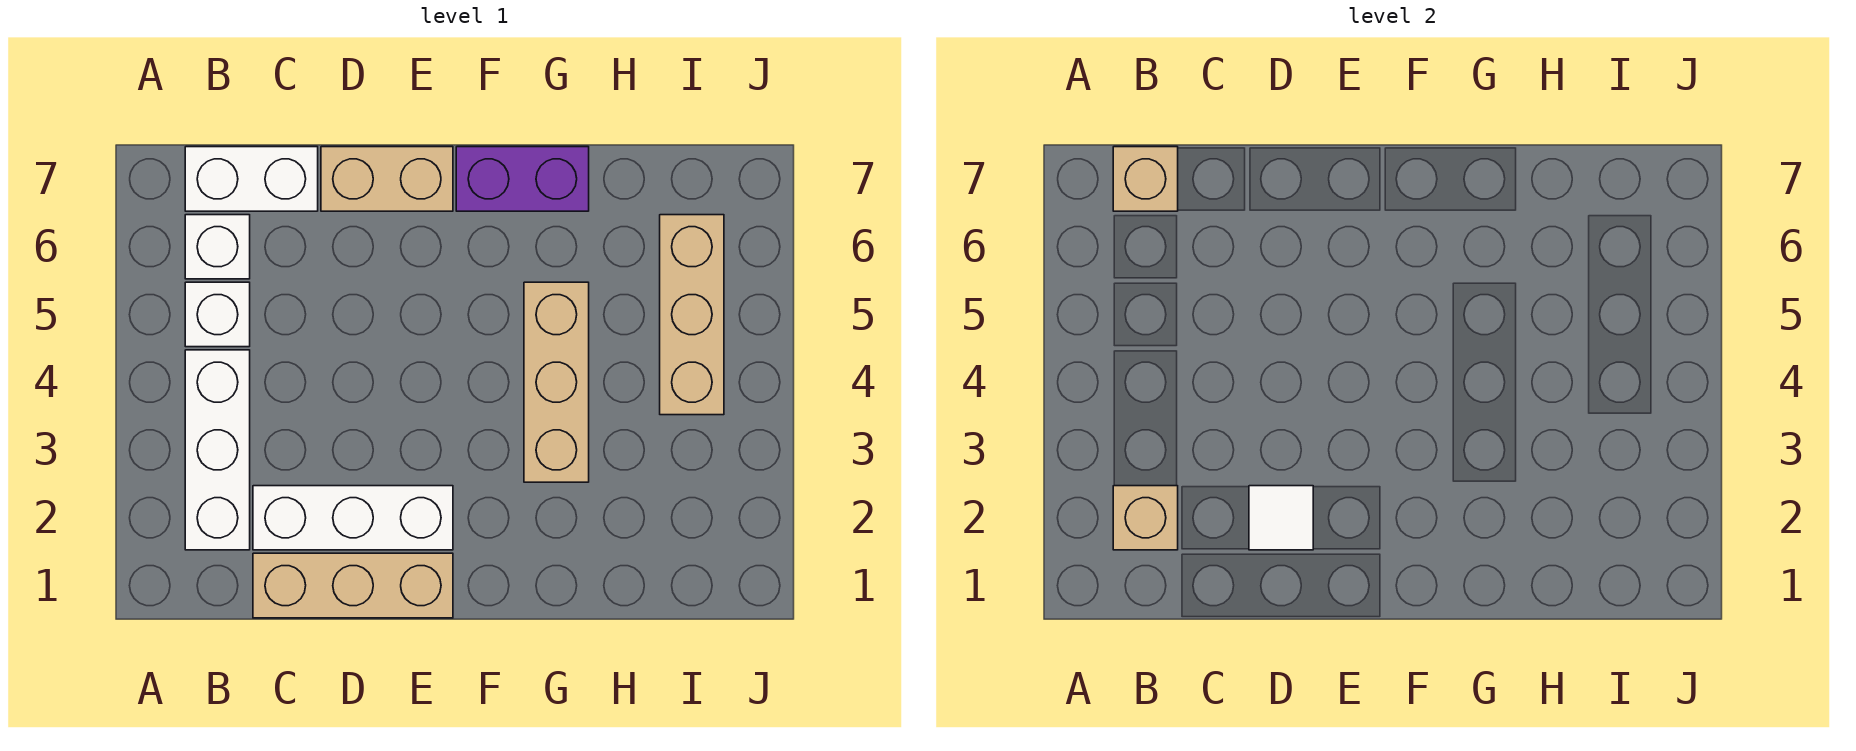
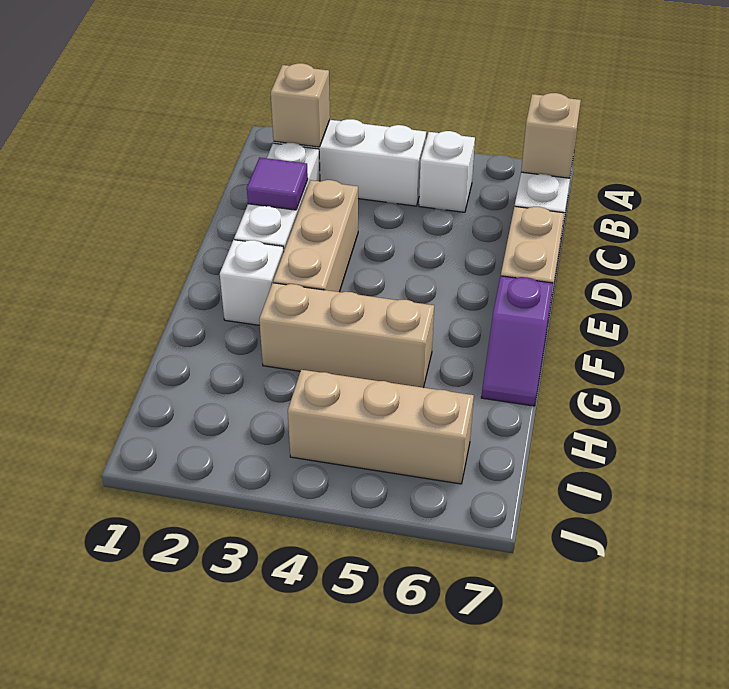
white 1x1 brick [185,215,250,279] -> white 1x1 brick moved to [220,240,284,325]
tan 1x3 brick [253,553,453,618] -> tan 1x3 brick moved to [273,180,358,292]
white 1x1 tile [1249,486,1313,550] -> purple 1x1 tile [247,157,308,210]
purple 1x2 brick [456,147,589,211] -> purple 1x2 slope [481,276,553,406]

